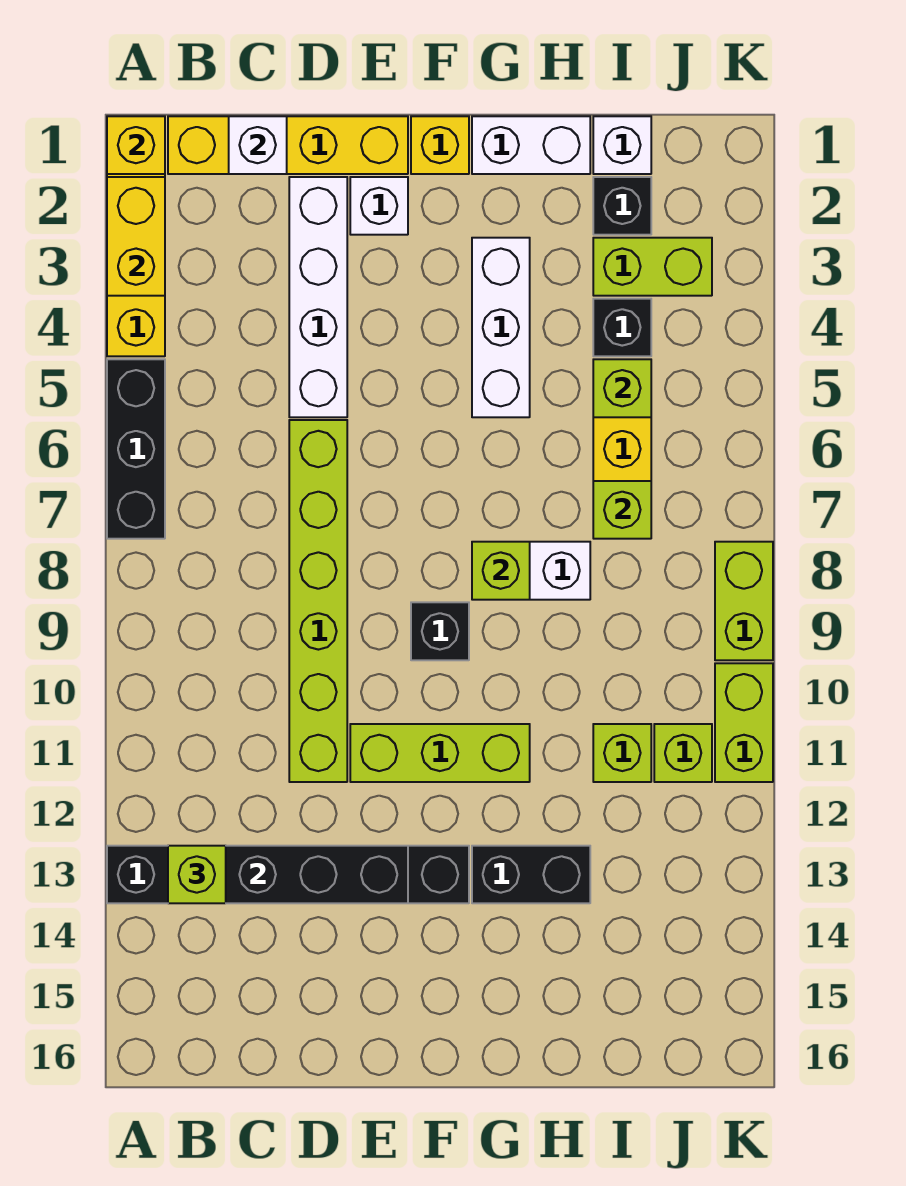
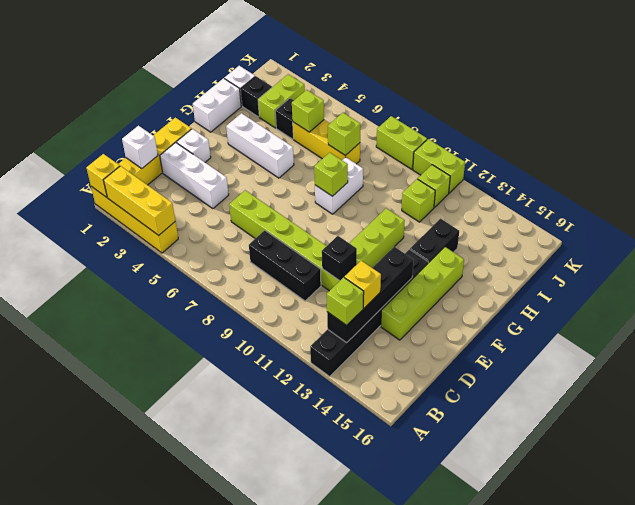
yellow 1x2 brick [107,177,165,296] -> yellow 1x3 brick [104,166,175,235]
black 1x3 brick [107,359,165,539] -> black 1x3 brick moved to [249,230,321,301]
white 1x4 brick [289,177,347,417] -> white 1x3 brick [160,142,229,209]
none -> lime 1x4 brick [381,247,464,340]
yellow 1x1 brick [411,116,469,174] -> yellow 1x1 brick moved to [345,261,381,308]
black 1x1 brick [411,602,469,660] -> black 1x1 brick moved to [322,236,357,281]

